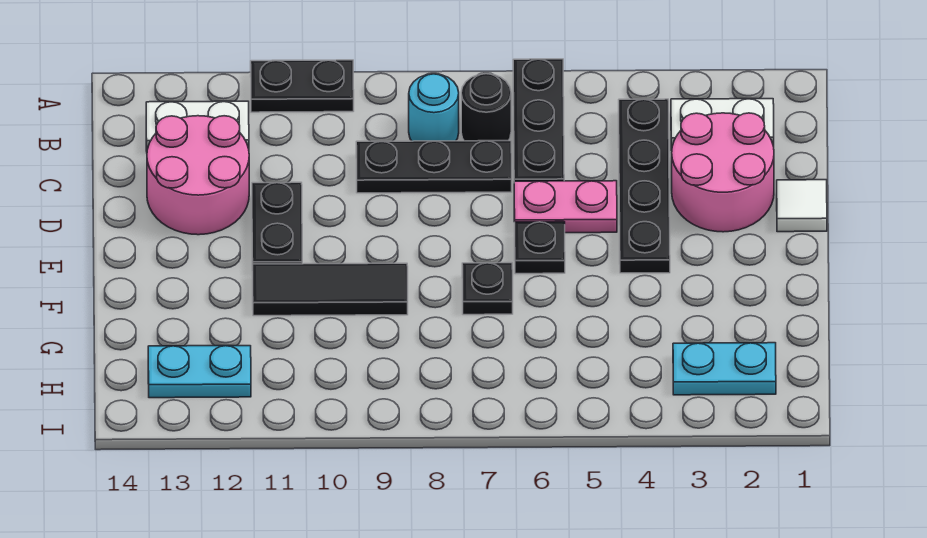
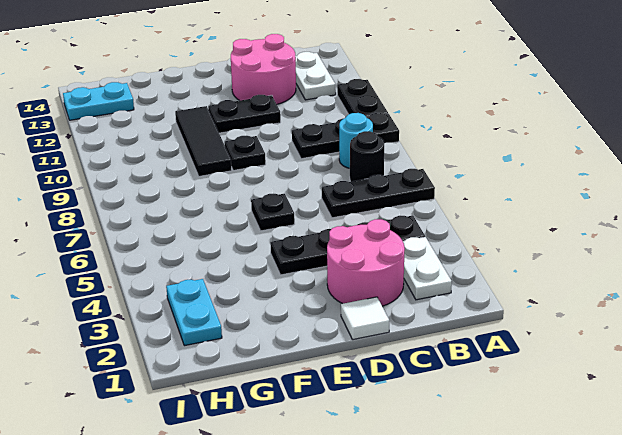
black 1x3 plate [356,141,512,193] -> black 1x3 plate turned to [292,113,399,159]
pink 1x2 plate [514,181,617,233] -> none
black 1x1 plate [462,263,513,315] -> black 1x1 plate moved to [225,136,266,170]
cyan 1x2 plate [148,346,251,398] -> cyan 1x2 plate turned to [63,82,134,120]

